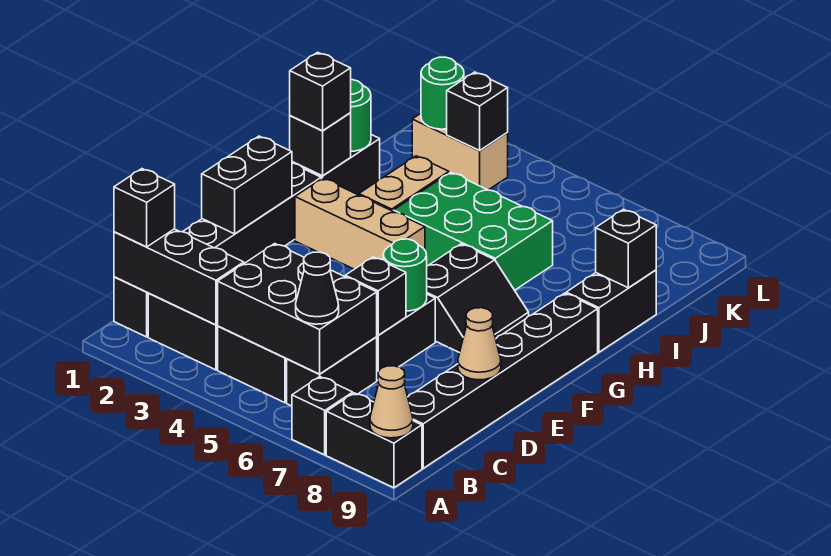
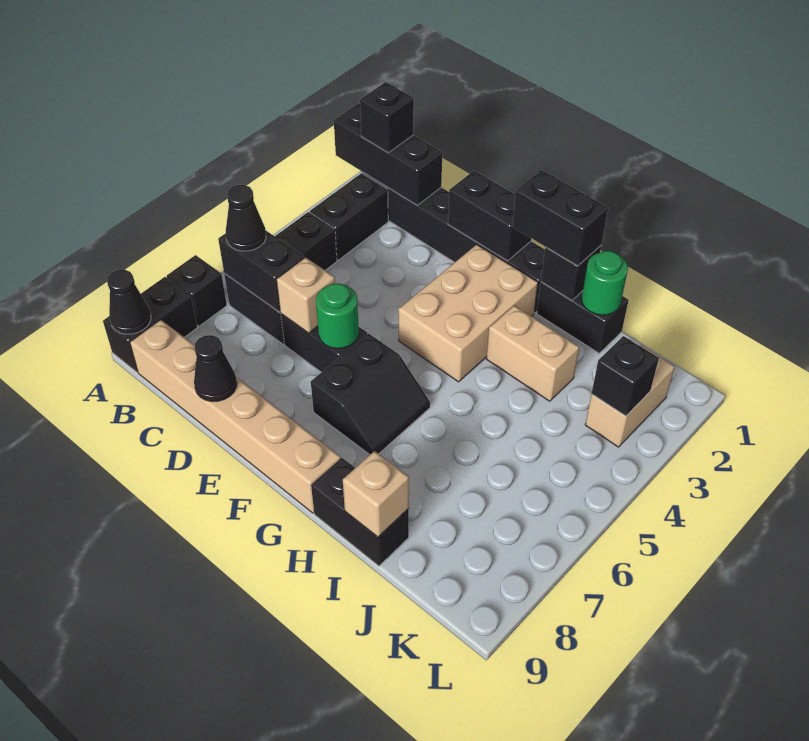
tan 1x1 cone [370,366,413,438] -> black 1x1 cone [107,270,151,334]
black 1x3 brick [114,229,244,325] -> black 1x3 brick turned to [334,103,442,205]
black 2x3 brick [218,244,377,374] -> black 1x2 brick [218,231,304,312]
black 1x6 brick [408,293,598,468] -> tan 1x6 brick [130,320,340,513]
black 1x1 brick [345,257,406,335] -> tan 1x1 brick [277,257,335,333]
tan 1x1 cone [458,308,501,380] -> black 1x1 cone [194,335,237,402]
black 2x2 slope [427,244,529,353] -> black 2x2 slope turned to [311,334,430,455]
tan 1x3 brick [295,178,425,269] -> tan 2x3 brick [398,245,538,382]
black 1x1 brick [290,52,351,131] -> black 1x2 brick [512,170,608,266]
green 2x3 brick [393,172,553,290] -> none
black 1x1 brick [596,209,656,288] -> tan 1x1 brick [343,451,409,537]
green 1x1 round brick [421,57,464,129] -> none

